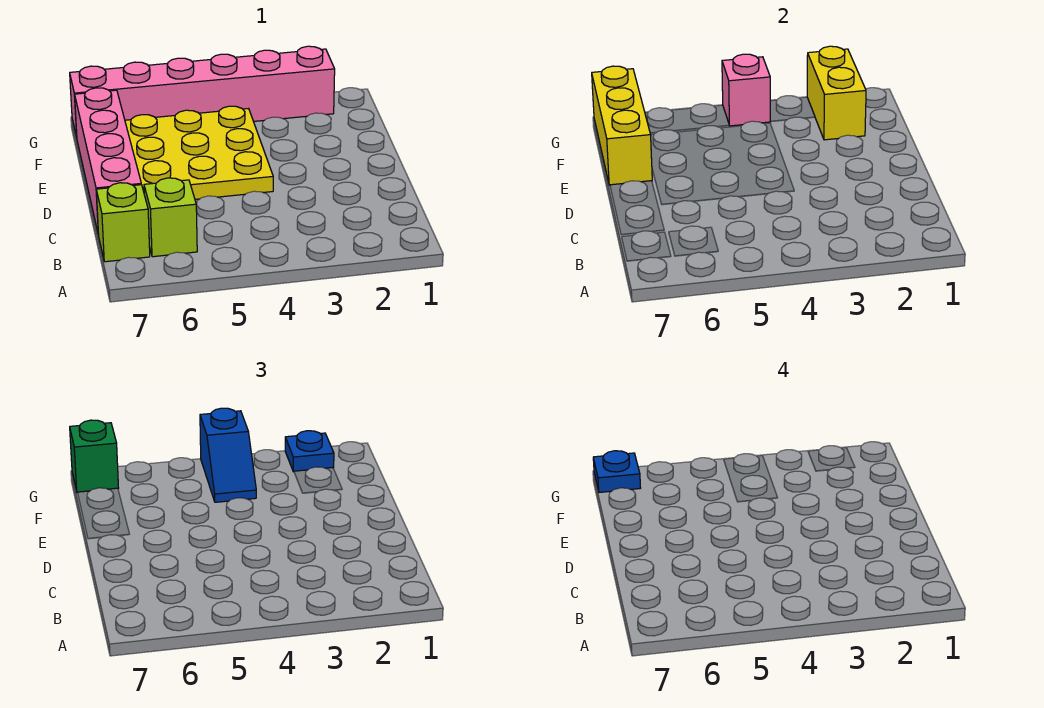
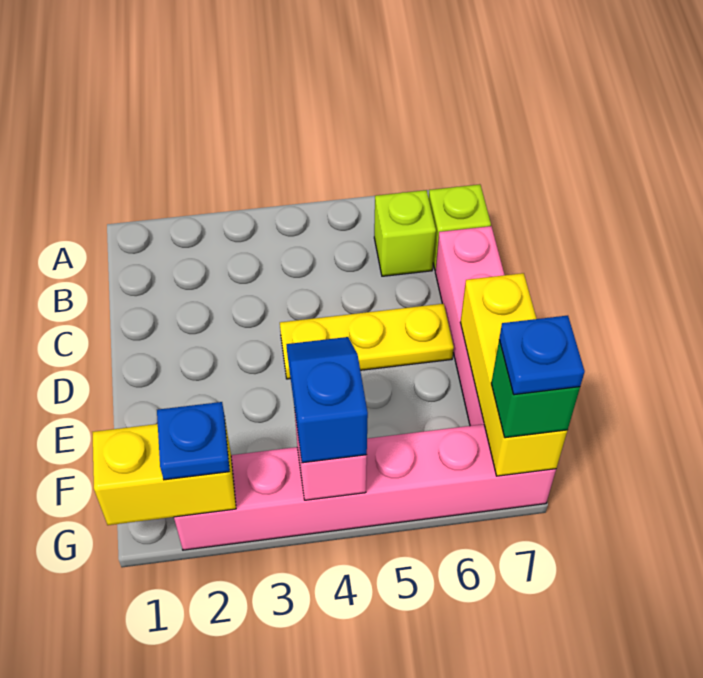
yellow 3x3 plate [125,106,273,199] -> yellow 1x3 plate [280,304,454,379]
yellow 1x2 brick [807,46,866,140] -> yellow 1x2 brick turned to [92,422,236,525]

